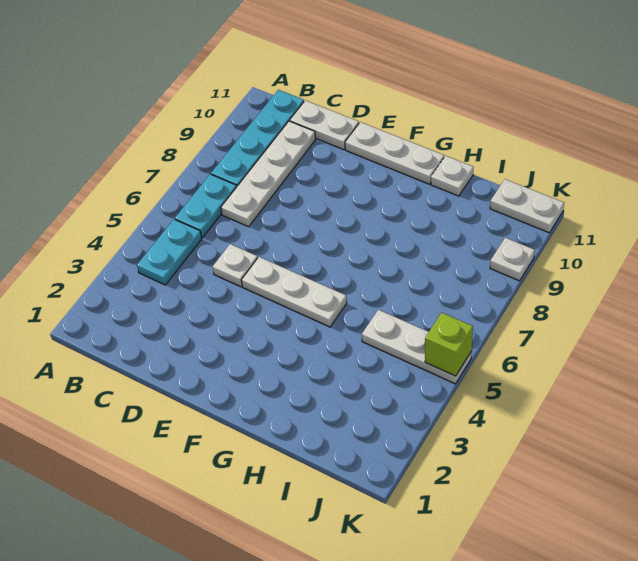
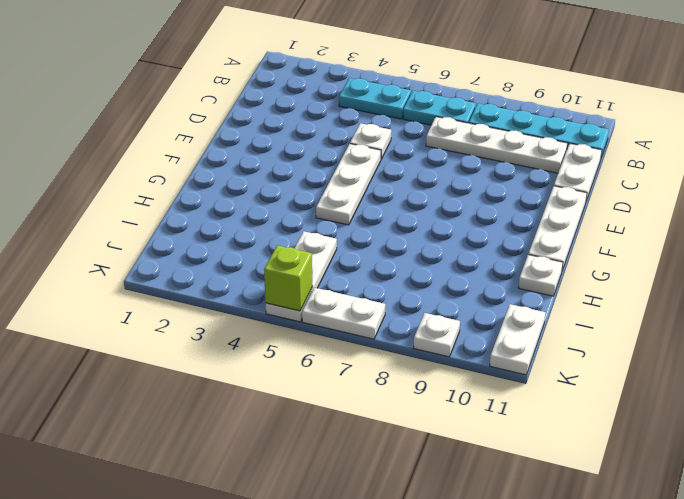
none -> white 1x2 plate [302,288,385,339]

